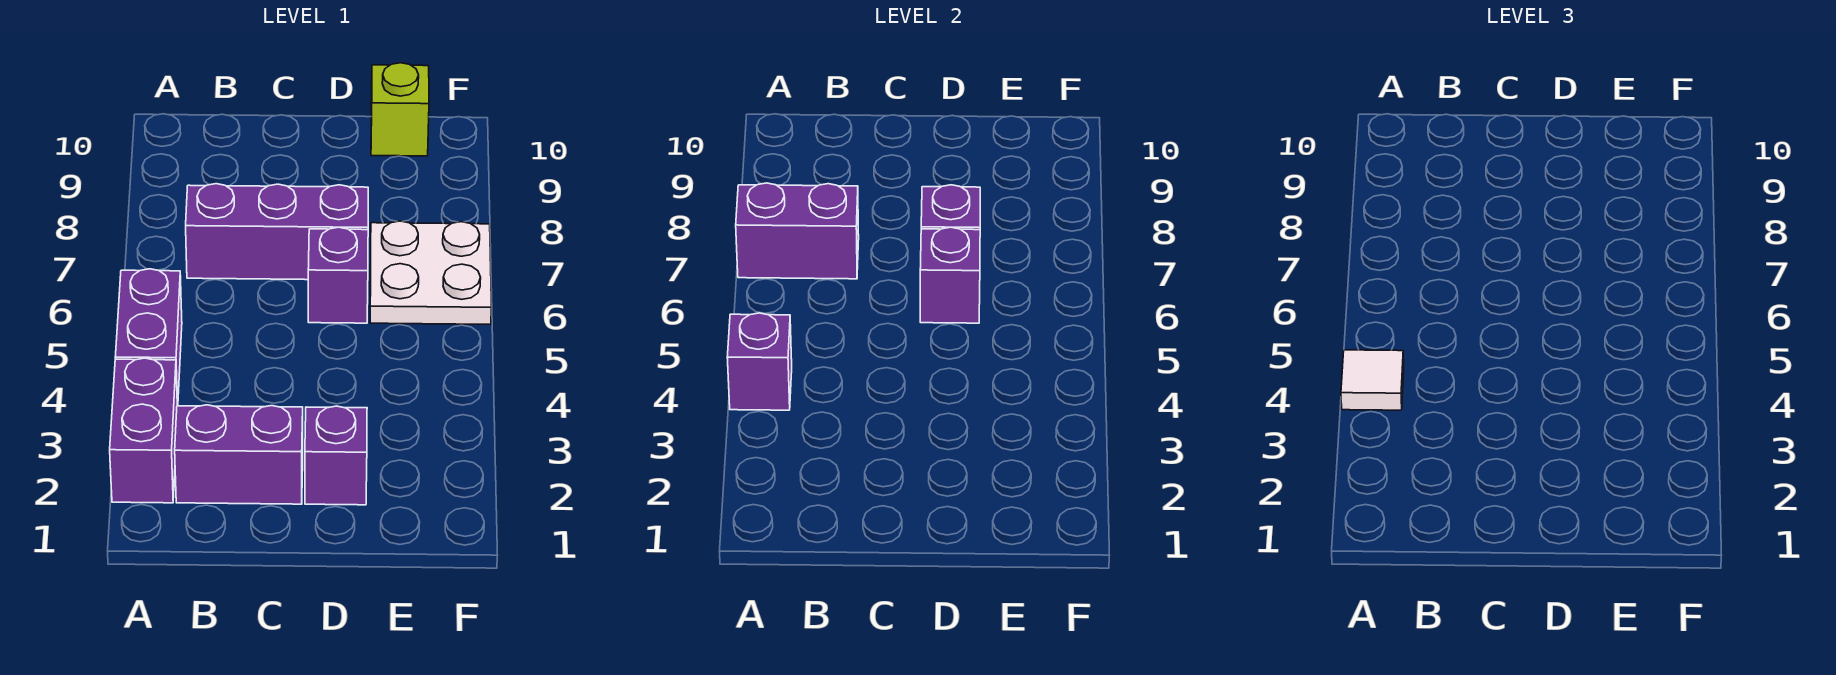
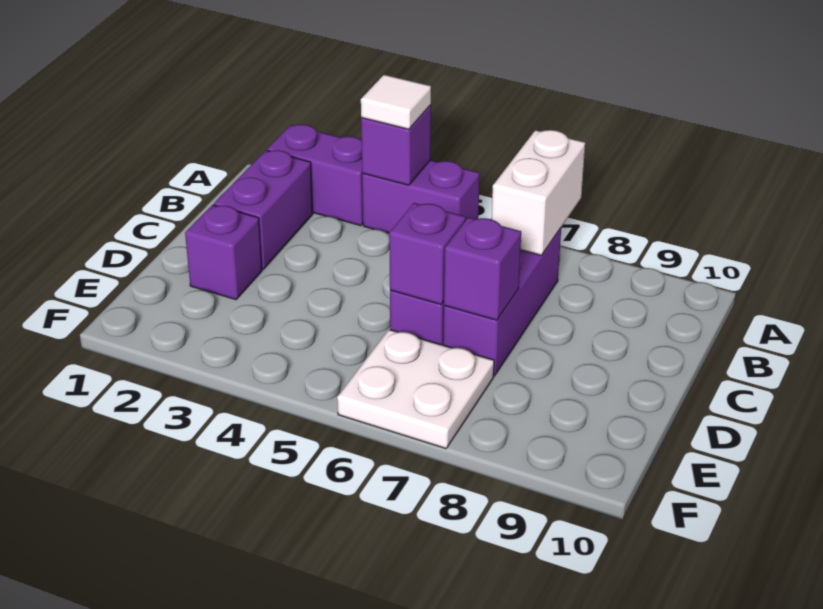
purple 1x2 brick [736,183,859,279] -> white 1x2 brick [492,130,585,255]
lime 1x1 brick [371,63,429,156] -> none

